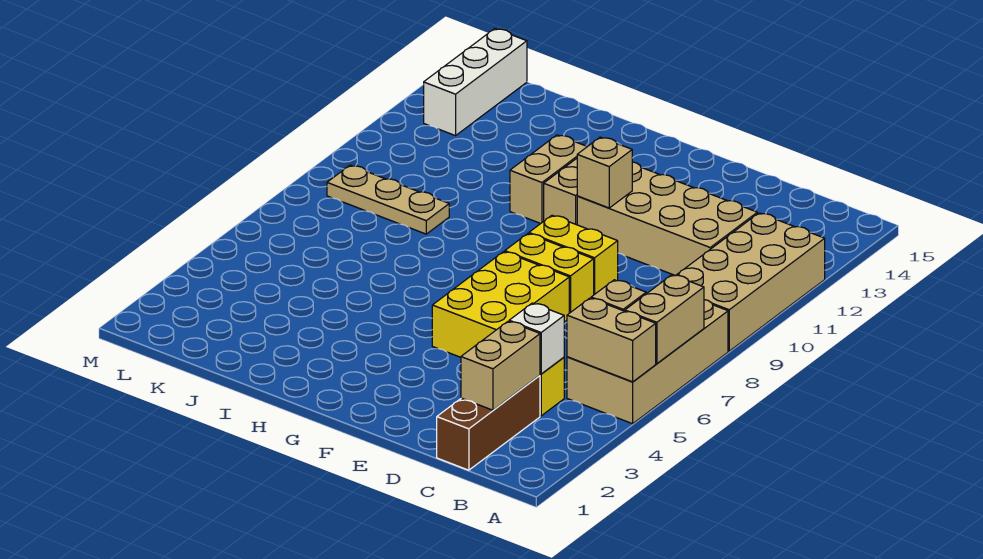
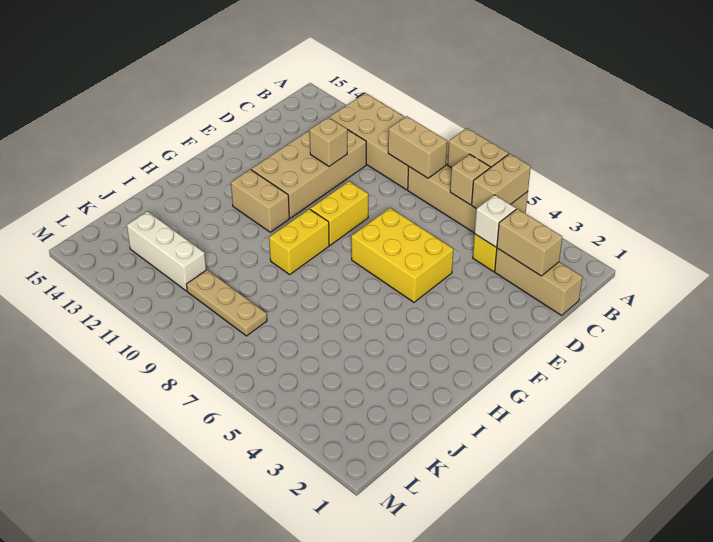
brown 1x3 brick [437,375,540,470] -> tan 1x3 brick [495,248,582,315]
yellow 1x2 brick [505,234,594,313] -> yellow 1x2 brick moved to [269,209,329,274]
tan 1x1 brick [577,137,632,208] -> tan 1x1 brick moved to [310,117,347,166]
tan 1x2 brick [510,135,587,224] -> tan 1x2 brick moved to [388,116,447,178]
tan 1x3 plate [327,165,449,234] -> tan 1x3 plate turned to [186,270,267,336]
white 1x3 brick [424,29,527,136] -> white 1x3 brick moved to [127,211,206,291]

